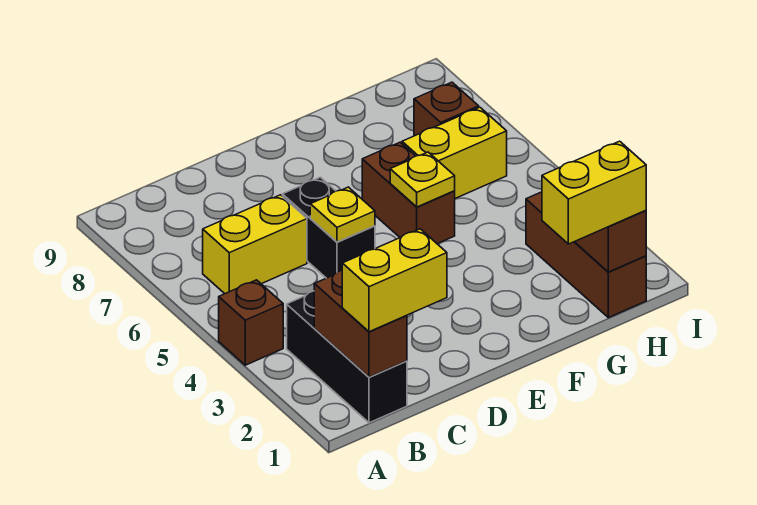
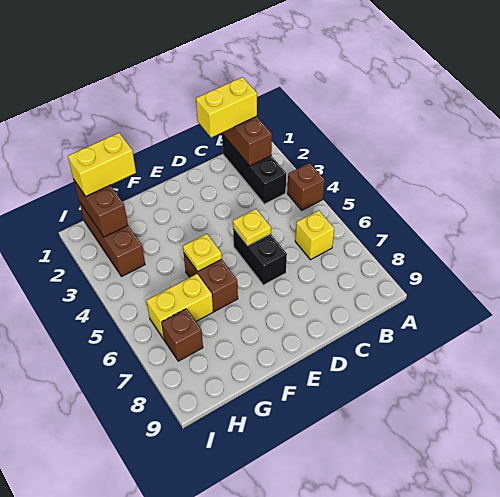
yellow 1x2 brick [203,195,307,294] -> yellow 1x1 brick [295,210,334,260]

